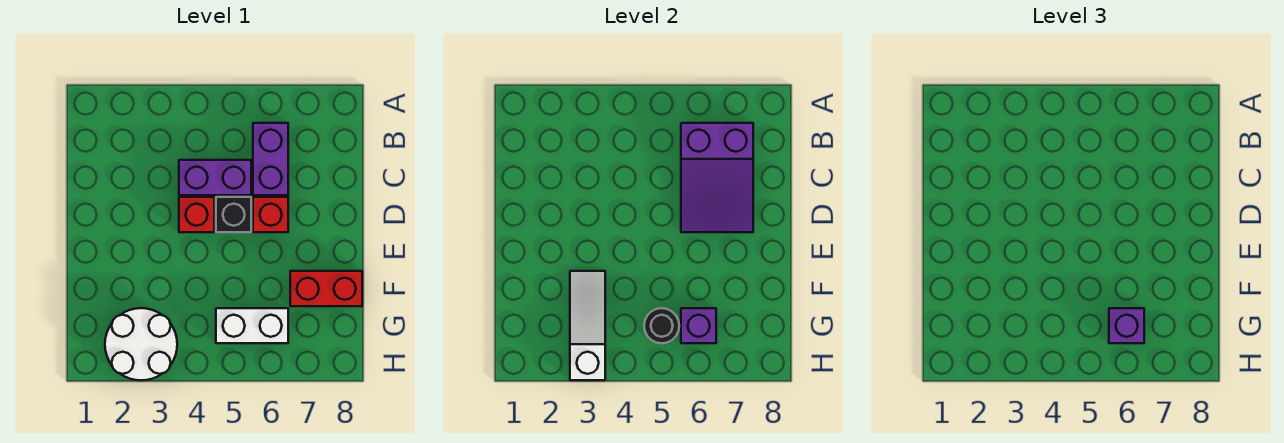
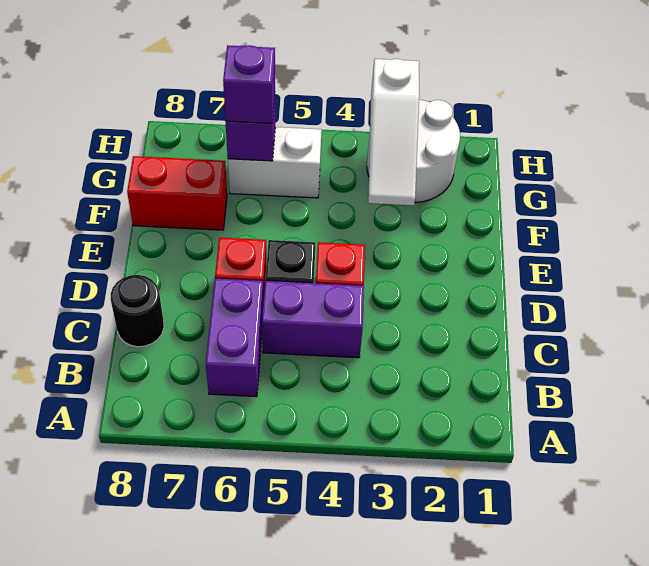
purple 2x3 slope [681,123,753,232] -> none
black 1x1 round brick [644,308,679,343] -> black 1x1 round brick moved to [111,275,164,347]

